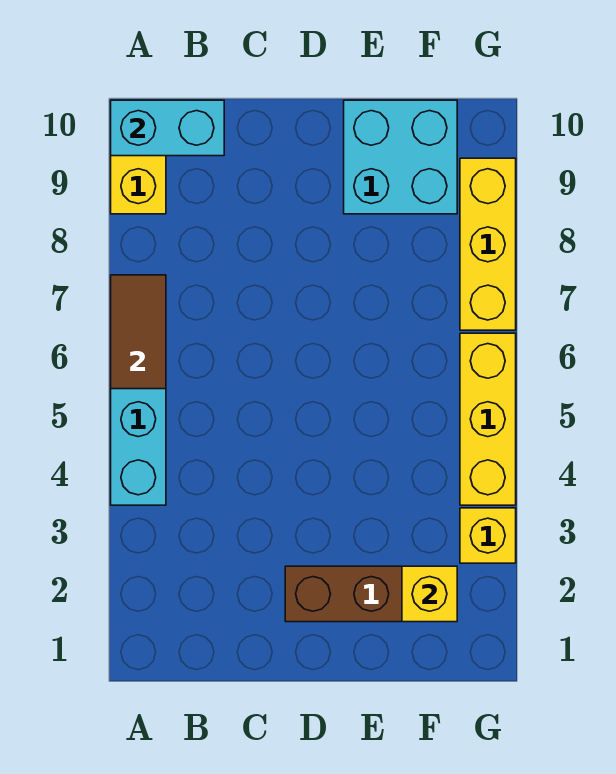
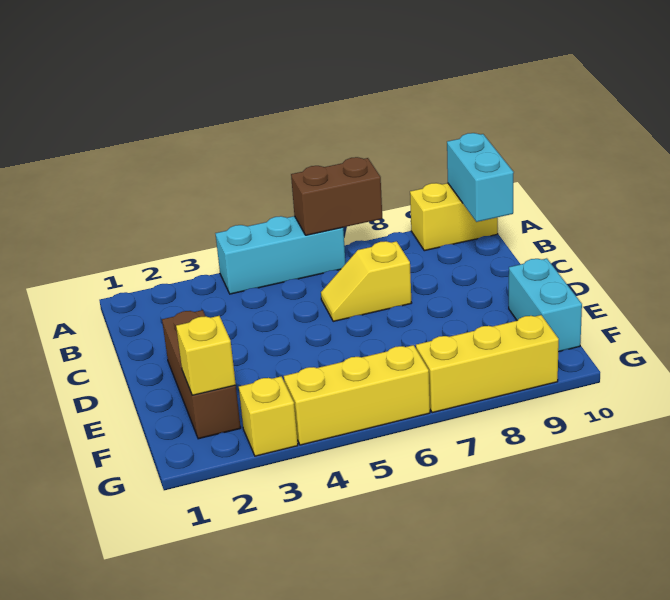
brown 1x2 tile [111,275,166,389] -> brown 1x2 brick [291,157,382,235]
none -> yellow 1x2 slope [321,241,411,321]
cyan 2x2 brick [344,100,457,214] -> cyan 1x2 brick [509,258,582,352]

